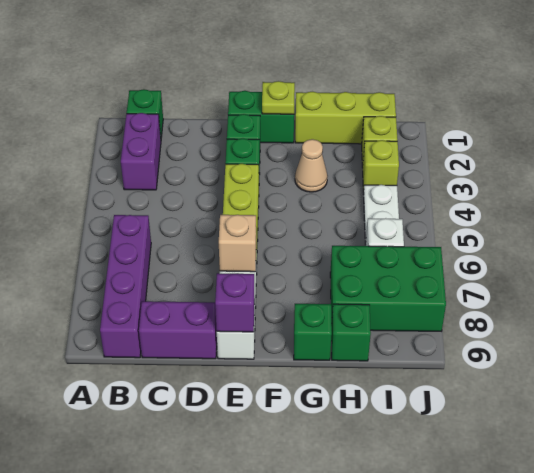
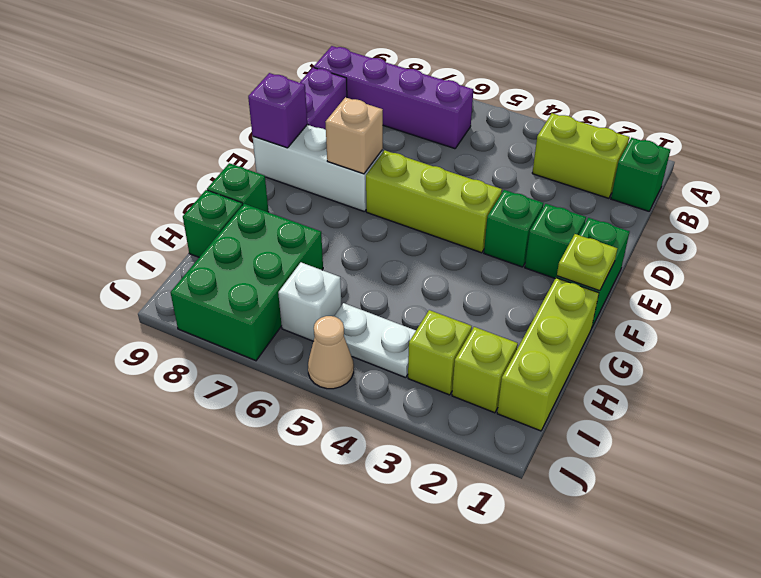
purple 1x2 brick [121,113,161,190] -> lime 1x2 brick [532,113,629,198]
tan 1x1 cone [295,139,327,192] -> tan 1x1 cone moved to [308,316,354,389]

